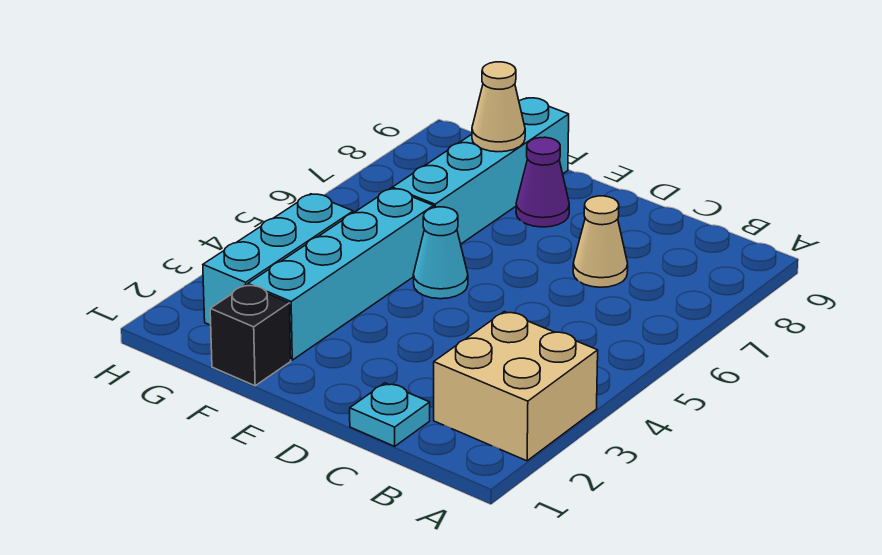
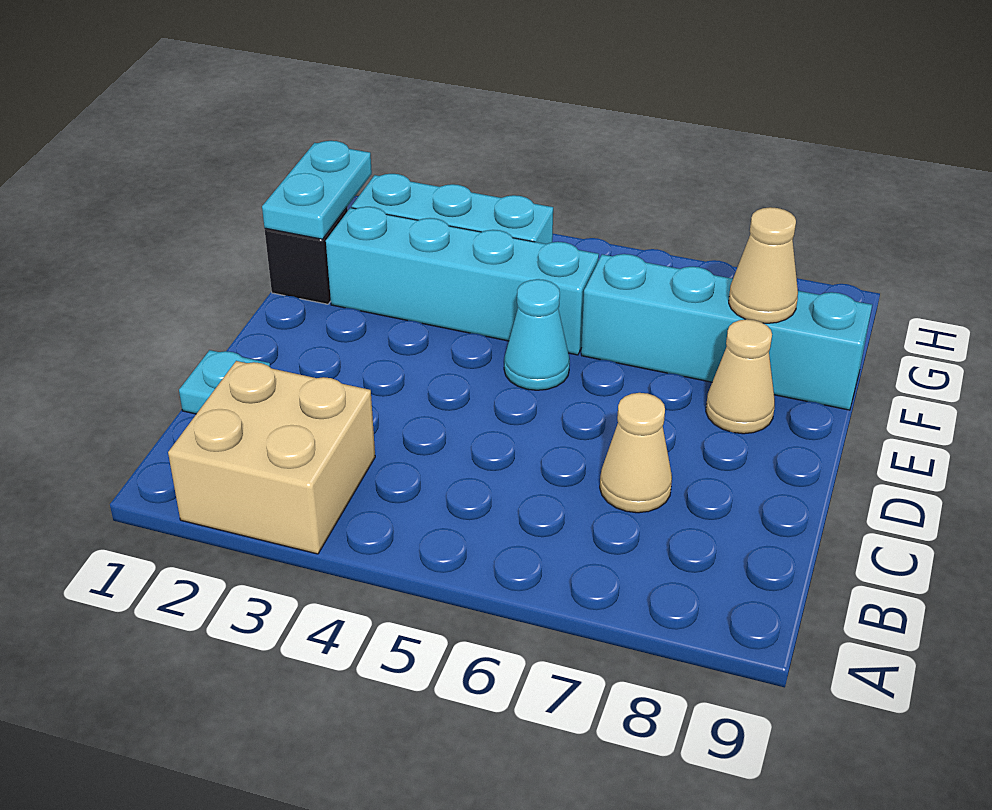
purple 1x1 cone [516,137,569,227] -> tan 1x1 cone [706,319,775,434]
none -> cyan 1x2 plate [262,141,372,239]

